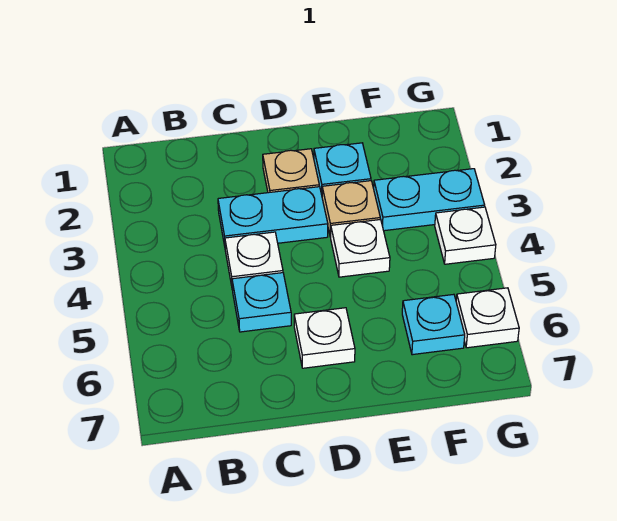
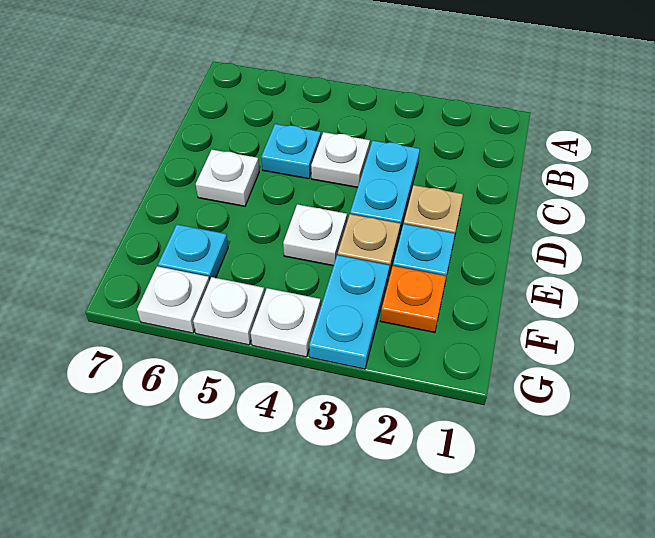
none -> orange 1x1 plate [380,266,446,333]
none -> white 1x1 plate [193,277,265,345]

